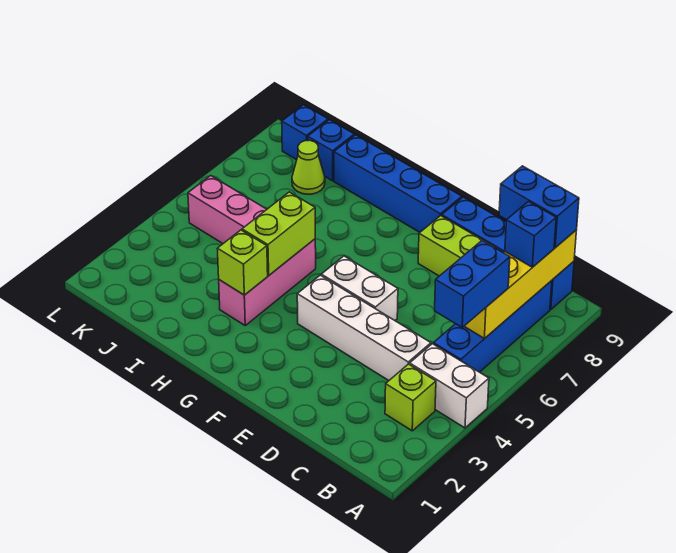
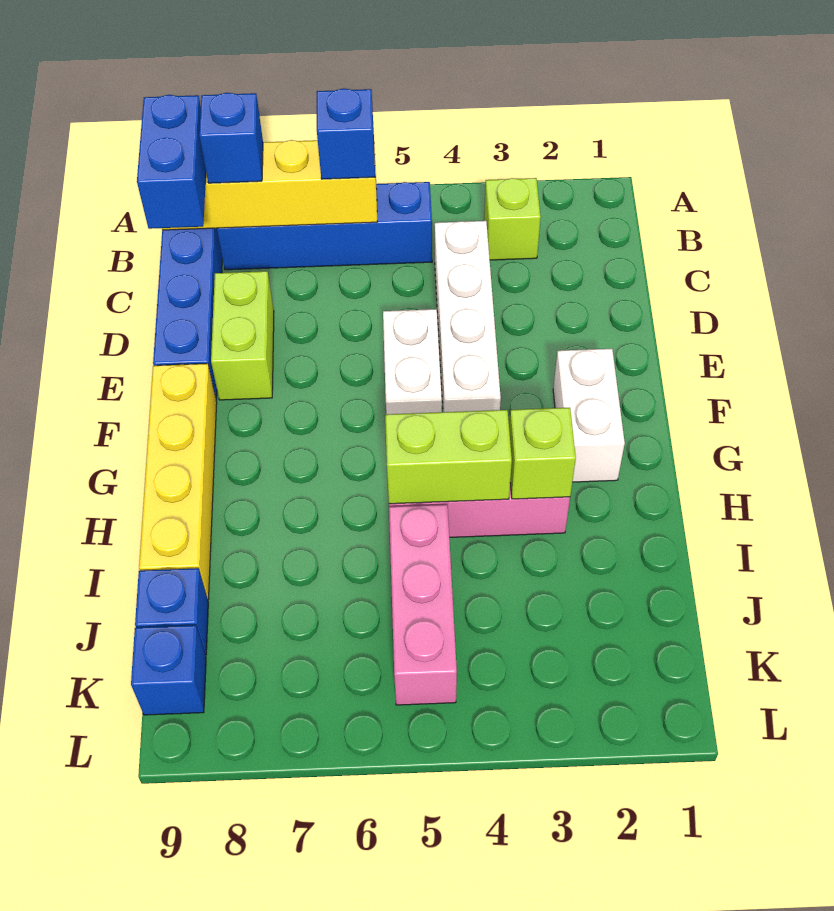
white 1x2 brick [410,344,489,428] -> white 1x2 brick moved to [553,349,625,482]
blue 1x2 brick [435,241,510,327] -> blue 1x1 brick [317,88,375,179]
blue 1x4 brick [334,135,462,232] -> yellow 1x4 brick [139,364,217,599]
lime 1x1 cone [292,140,325,194] -> none

